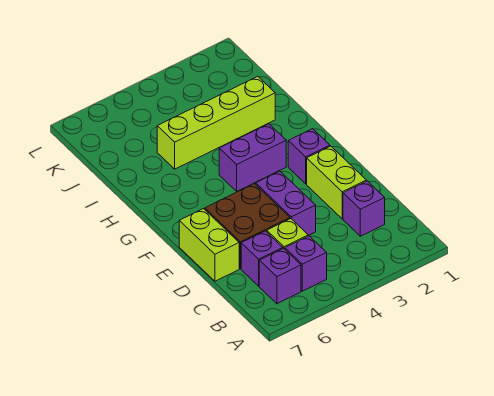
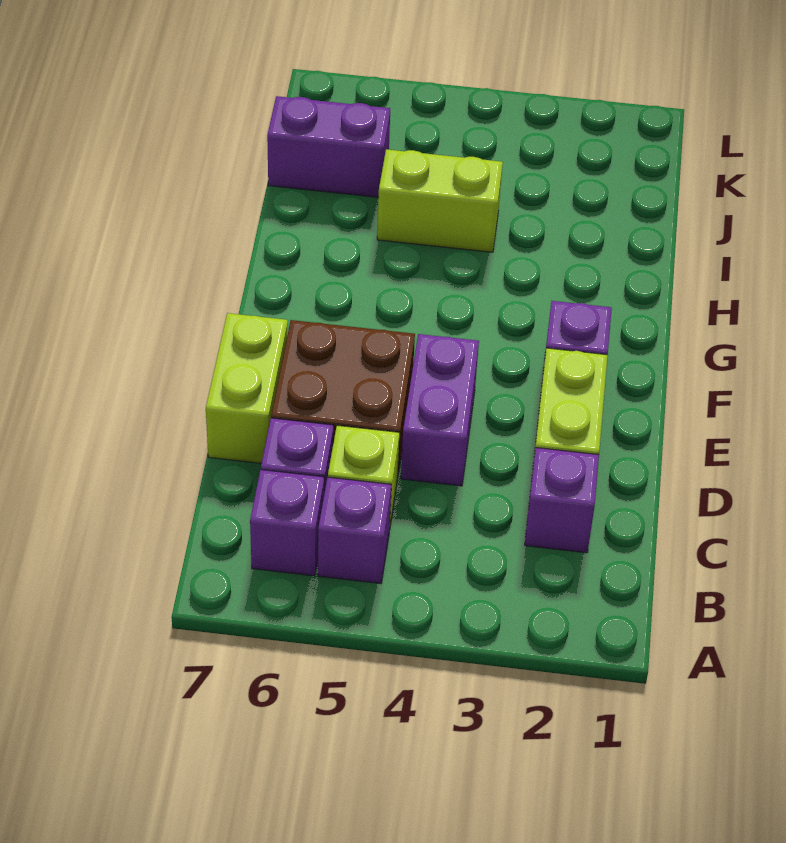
purple 1x2 brick [219,124,286,191] -> purple 1x2 brick moved to [267,96,390,197]
lime 1x4 brick [157,76,275,169] -> lime 1x2 brick [377,149,503,252]

